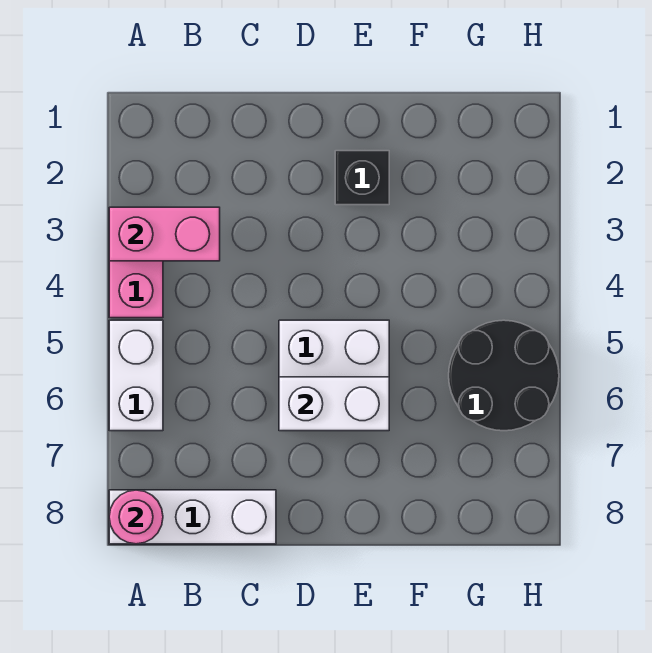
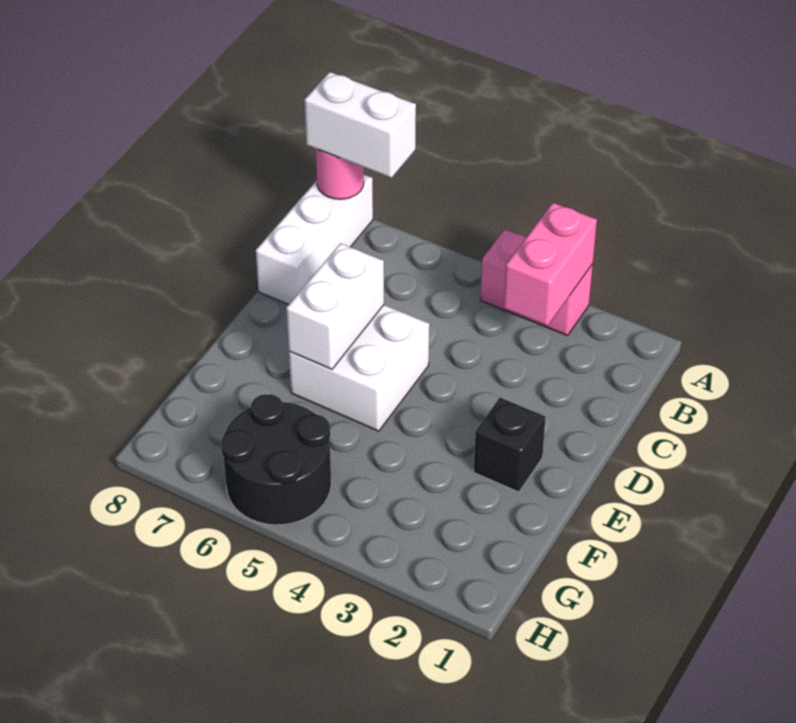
white 1x2 brick [109,320,163,431] -> white 1x2 brick moved to [305,72,416,178]

